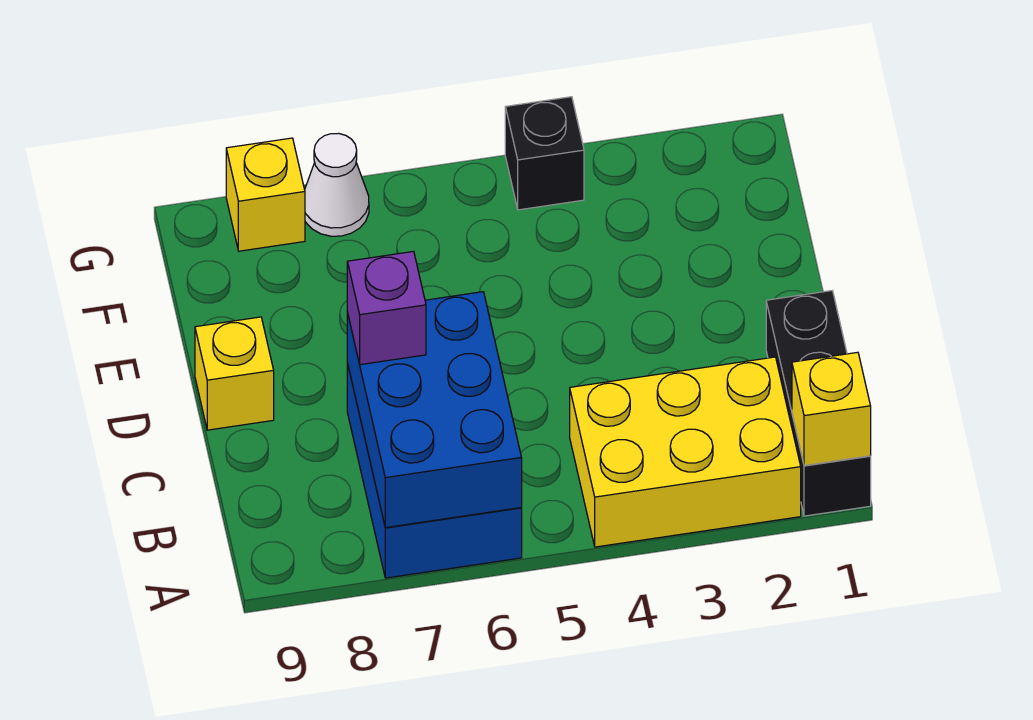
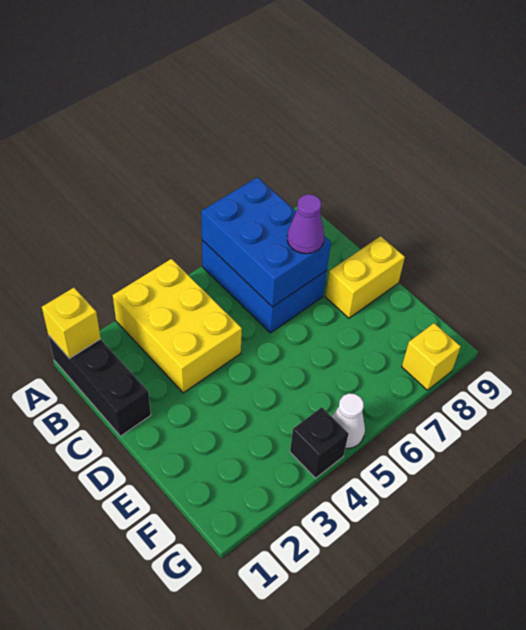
yellow 2x3 brick [570,357,801,547] -> yellow 2x3 brick turned to [113,259,242,393]
purple 1x1 brick [347,251,426,365] -> purple 1x1 cone [287,194,324,254]
yellow 1x1 brick [195,317,274,430] -> yellow 1x2 brick [325,236,405,318]
white 1x1 cone [305,133,369,236] -> white 1x1 cone moved to [332,393,365,448]

